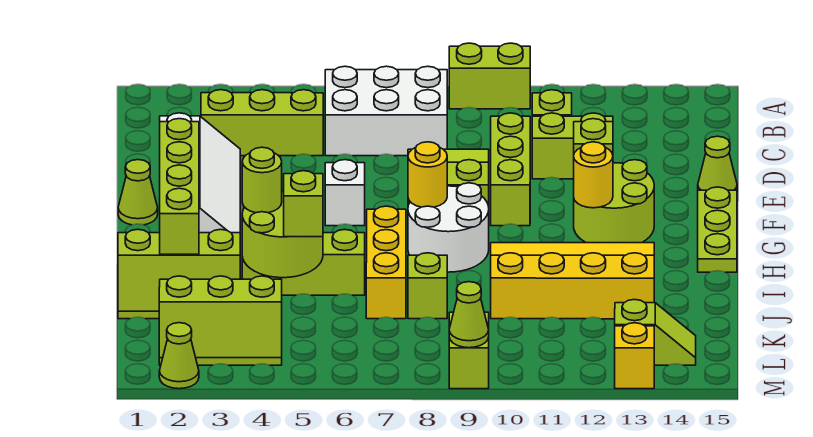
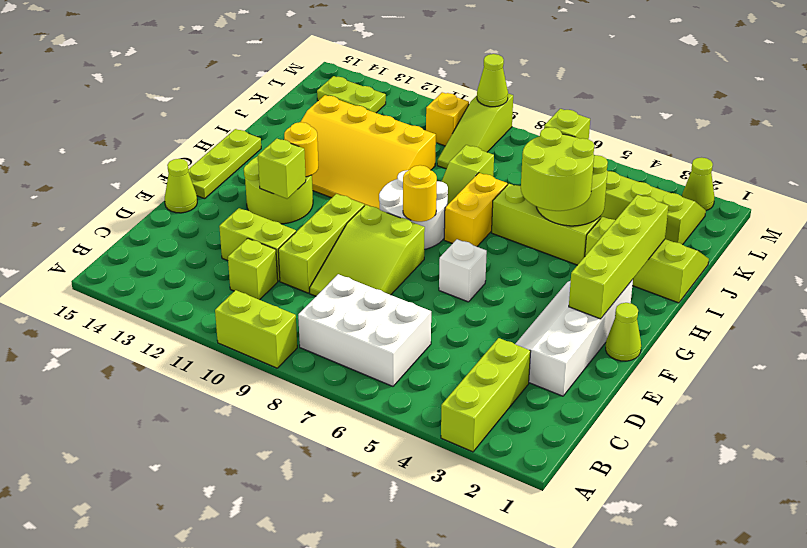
lime 1x3 brick [201,90,323,156] -> lime 1x3 brick turned to [441,338,531,452]
yellow 1x3 brick [366,206,406,319] -> yellow 1x2 brick [444,173,507,247]
lime 1x1 round brick [242,147,282,213] -> lime 2x2 round brick [521,127,594,211]
lime 1x2 slope [615,300,696,365] -> lime 1x2 plate [317,76,386,113]
yellow 1x1 brick [615,323,654,389] -> yellow 1x1 brick moved to [426,92,469,146]

